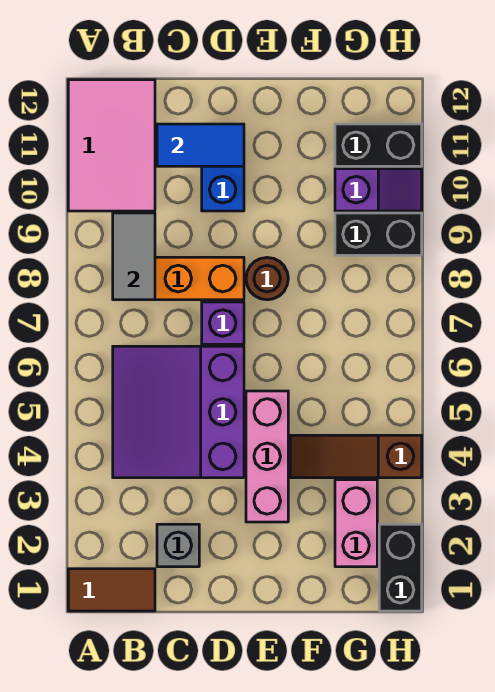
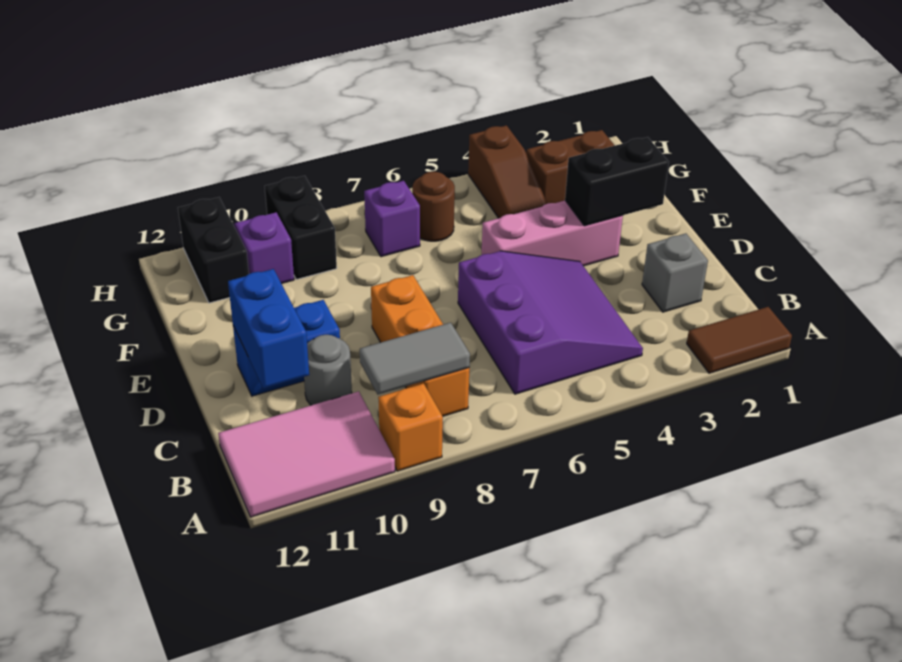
brown 1x2 tile [68,569,155,611] -> brown 1x2 tile turned to [687,307,792,373]
none -> orange 1x1 brick [378,383,443,471]
purple 3x3 slope [113,346,244,478] -> purple 3x3 slope turned to [458,251,643,394]
none -> grey 1x1 round brick [304,335,352,405]
blue 1x2 tile [157,124,244,166] -> blue 1x2 brick [228,269,309,389]
purple 1x1 brick [202,302,244,344] -> purple 1x1 brick moved to [364,181,420,257]
brown 1x1 round brick [246,258,288,300] -> brown 1x1 round brick moved to [412,172,455,241]
pink 1x2 brick [335,480,377,567] -> brown 1x2 brick [526,130,615,204]
black 1x2 brick [379,524,422,611] -> black 1x2 brick moved to [565,137,669,226]

